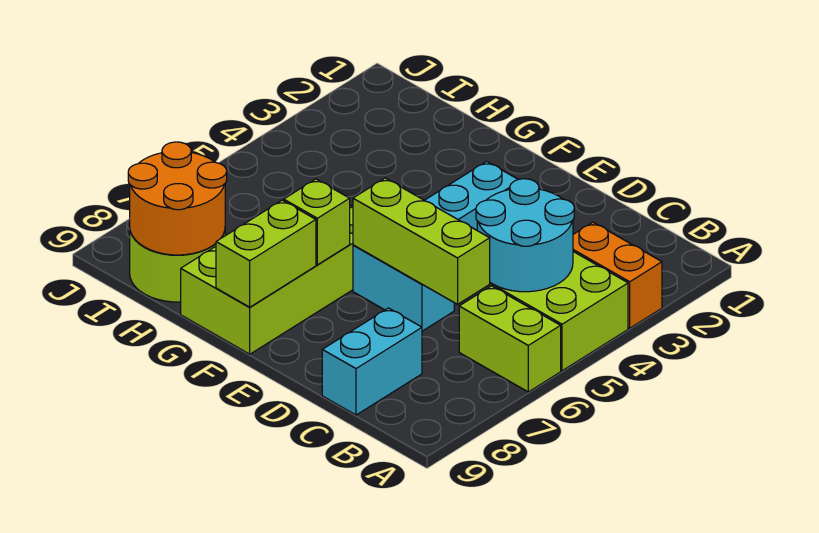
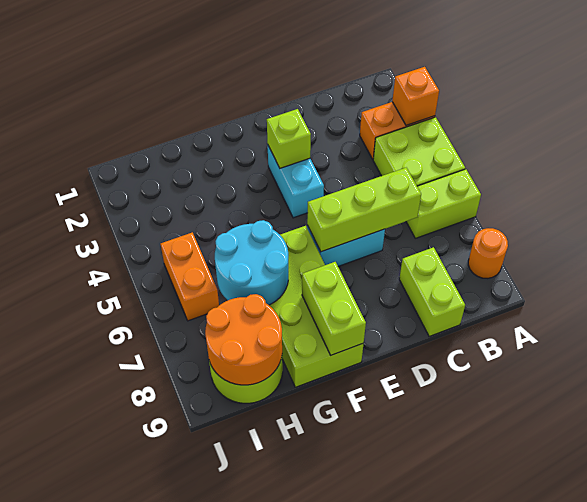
none -> orange 1x1 brick [392,67,439,125]
none -> orange 1x1 round brick [468,228,508,278]
cyan 2x2 round brick [476,179,574,292] -> cyan 2x2 round brick moved to [215,220,288,305]
cyan 1x2 brick [322,308,422,415] -> lime 1x2 brick [399,247,465,336]
lime 1x1 brick [284,179,350,265] -> lime 1x1 brick moved to [267,109,311,168]
none -> orange 1x2 brick [161,232,219,321]

